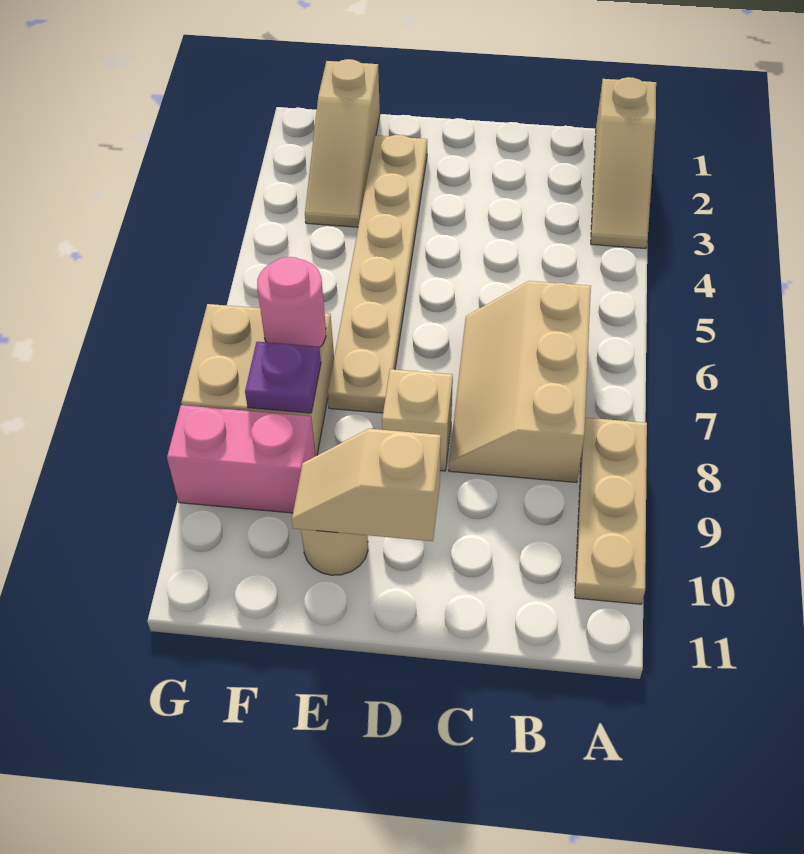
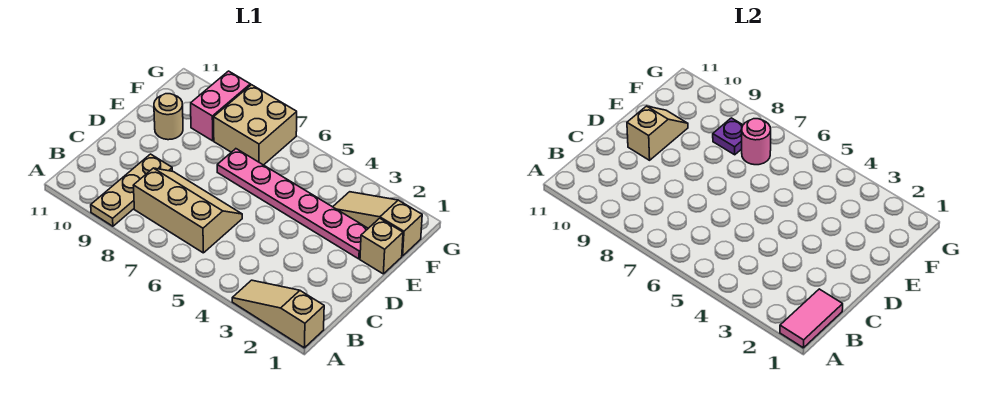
none -> pink 1x2 tile [780,289,843,348]
tan 1x3 plate [575,418,647,604] -> tan 1x3 plate turned to [91,154,172,226]
tan 1x1 brick [382,369,453,471] -> tan 1x1 brick moved to [360,218,403,274]
tan 1x6 plate [328,135,427,413] -> pink 1x6 plate [217,149,368,259]

